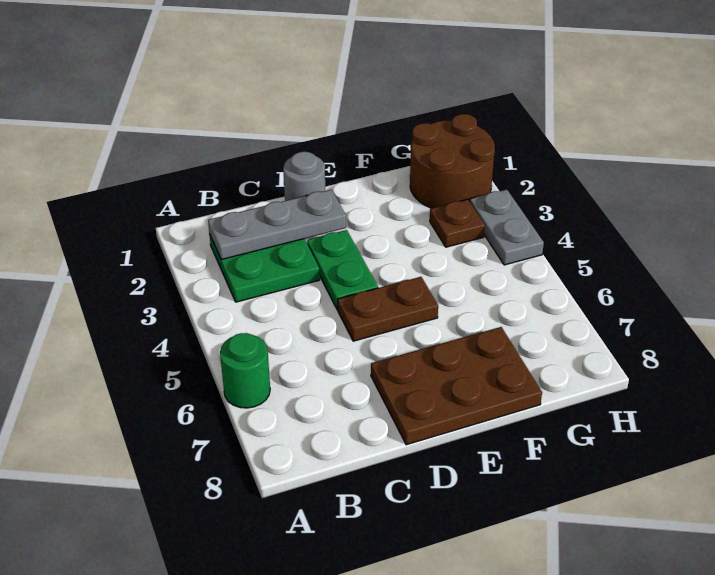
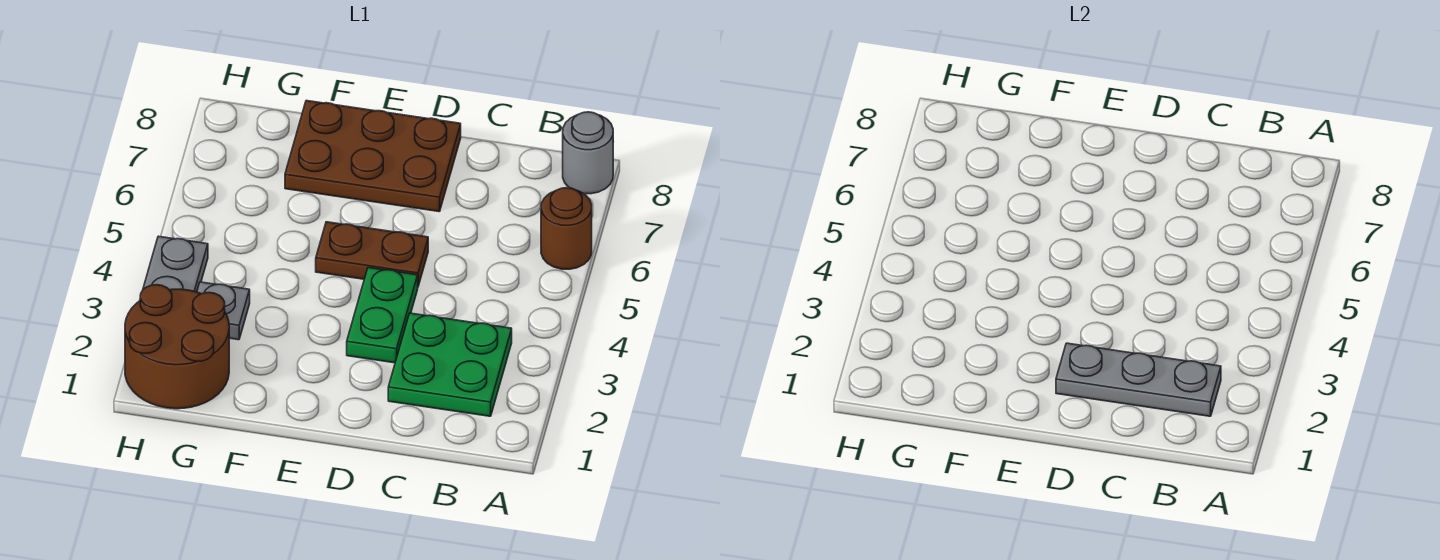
green 1x1 round brick [220,333,270,408] -> brown 1x1 round brick [541,188,592,269]
grey 1x1 round brick [283,152,325,201] -> grey 1x1 round brick moved to [563,112,613,194]
brown 1x1 plate [430,199,485,247] -> grey 1x1 plate [197,282,250,340]

